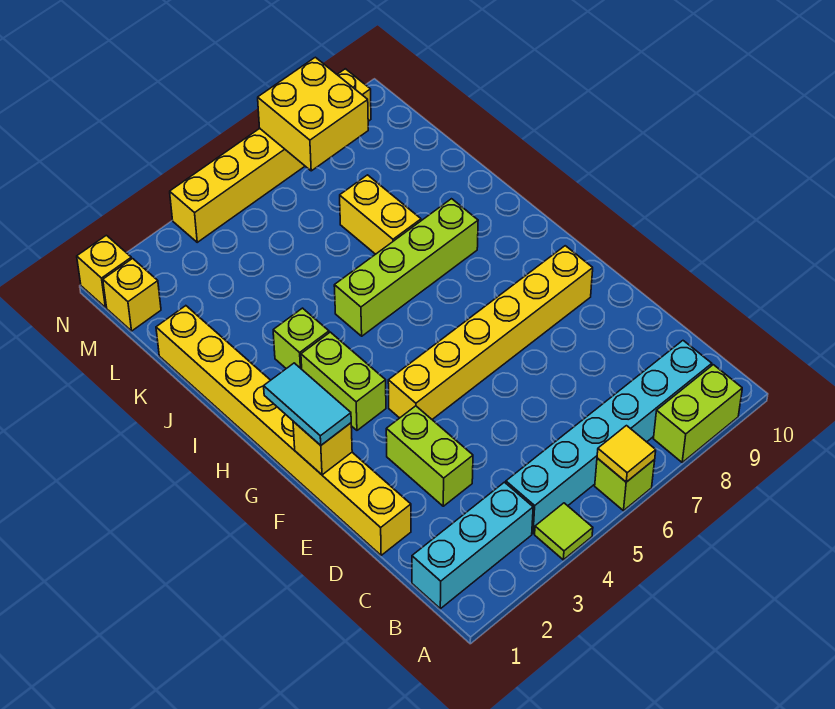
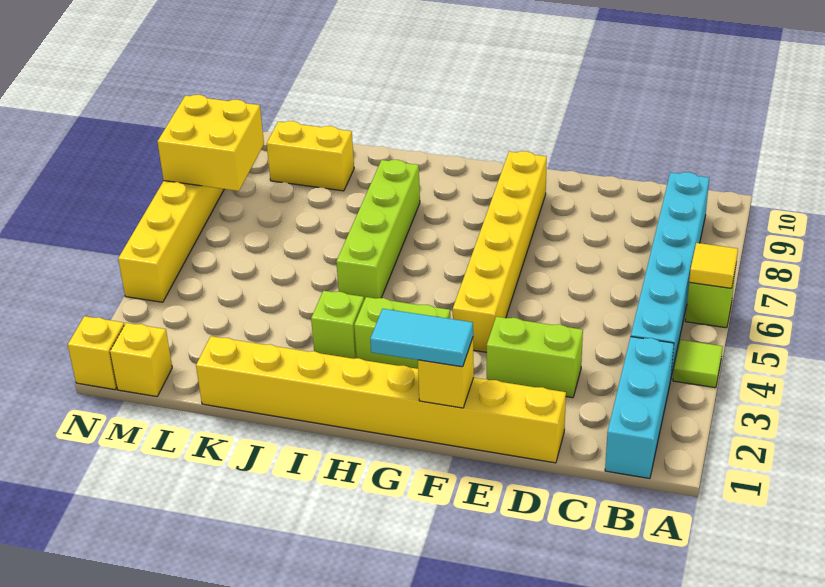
lime 1x2 brick [653,365,742,462] -> none
yellow 1x2 brick [340,175,421,254] -> yellow 1x2 brick moved to [267,121,354,191]

